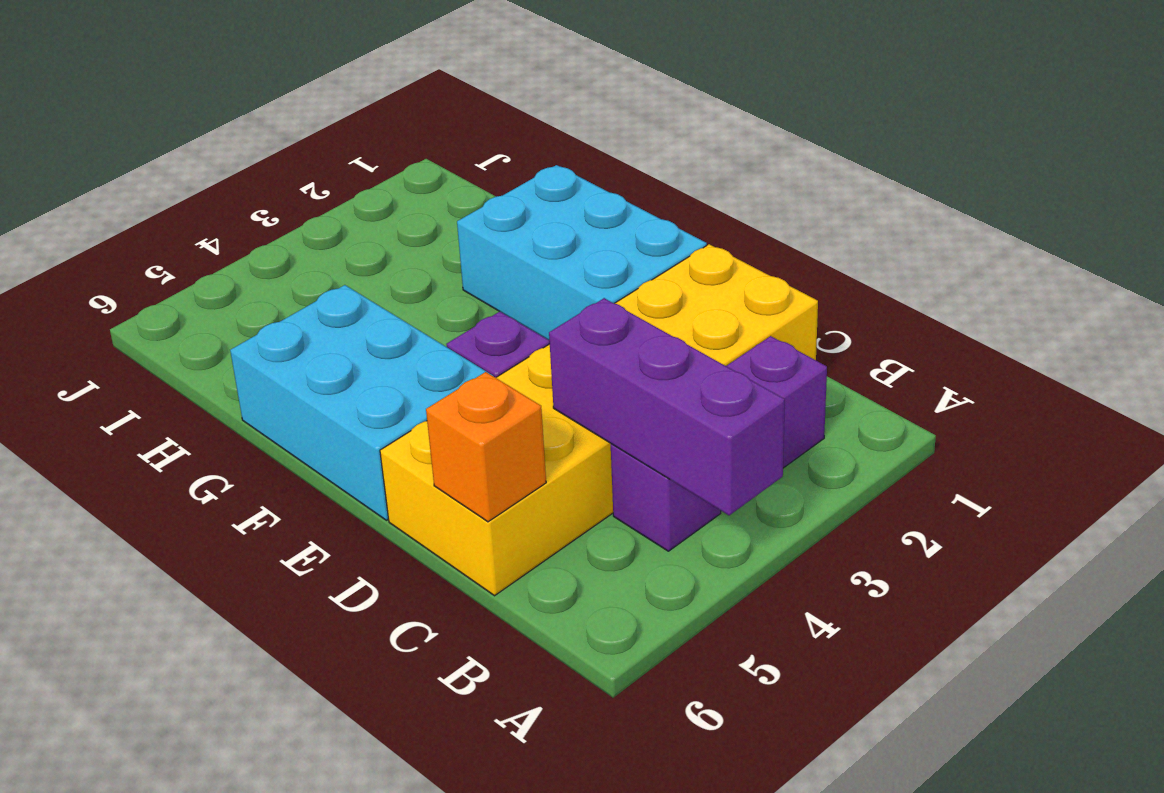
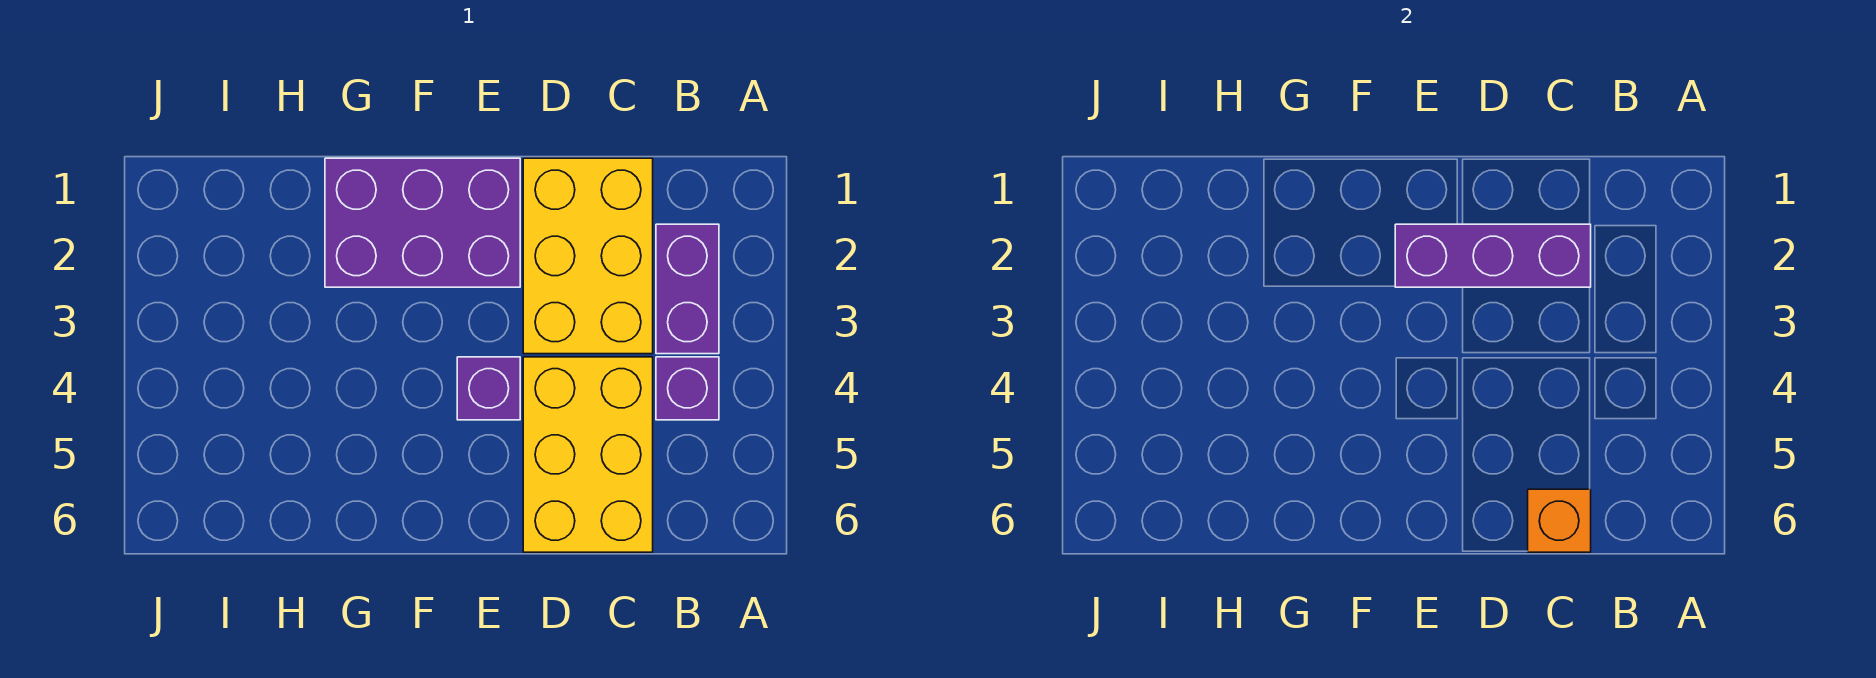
purple 1x3 brick [549,298,785,515] -> purple 1x3 brick moved to [1395,224,1591,287]
cyan 2x3 brick [457,165,707,340] -> purple 2x3 brick [325,158,520,287]
cyan 2x3 brick [230,285,493,520] -> none

